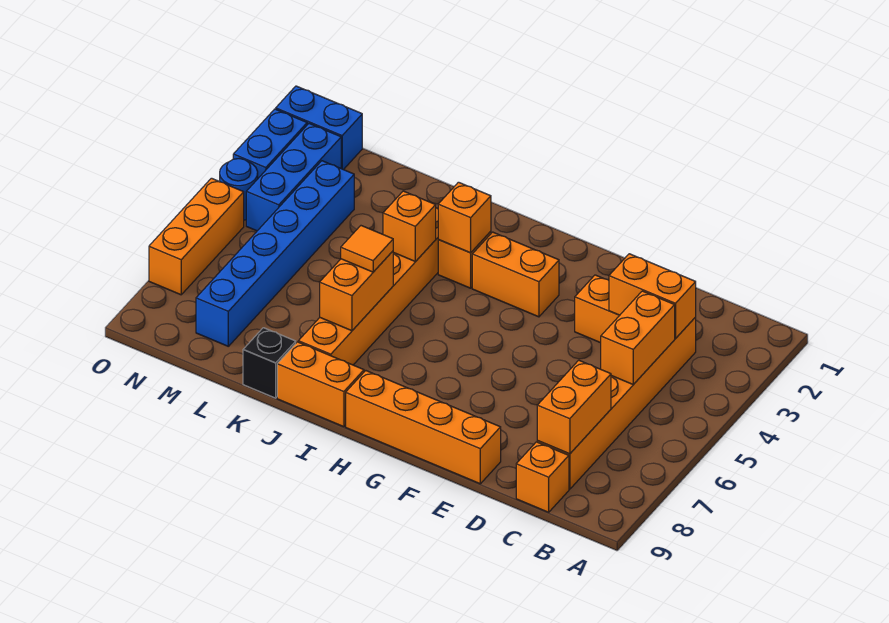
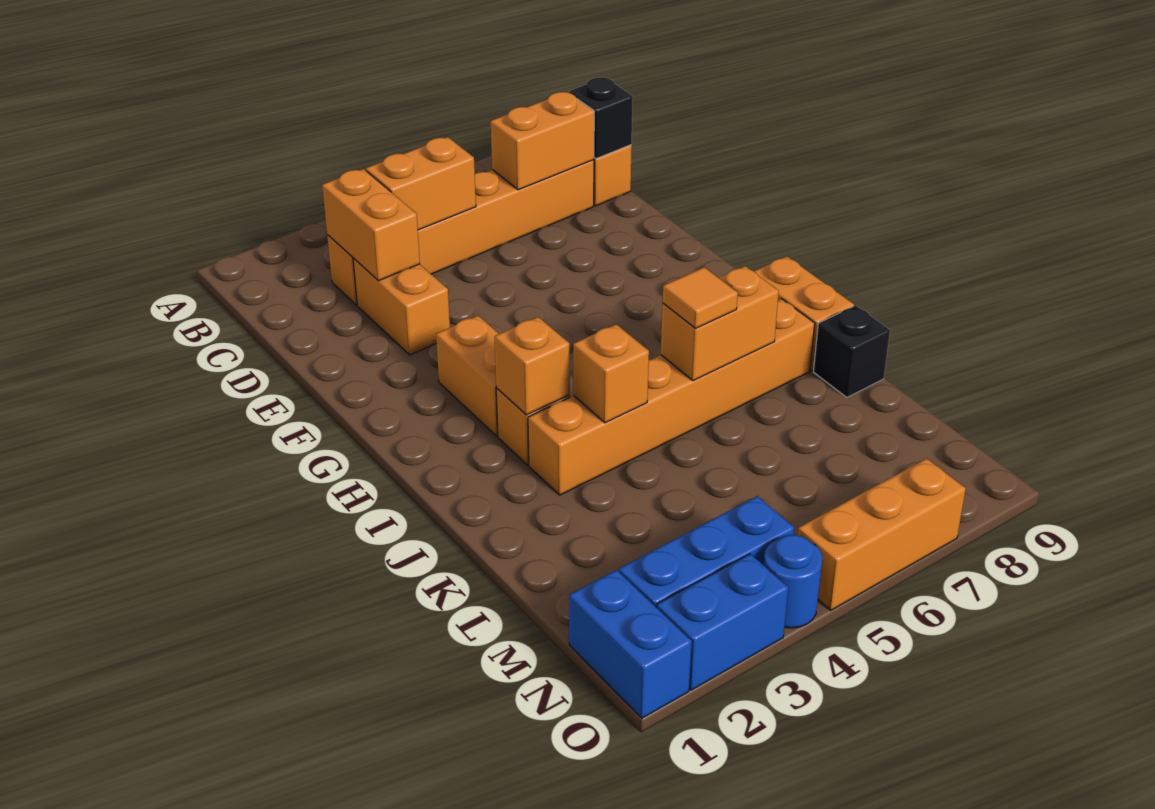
none -> black 1x1 brick [569,77,633,159]
orange 1x4 brick [346,371,501,484] -> none
blue 1x6 brick [196,161,354,346] -> none

